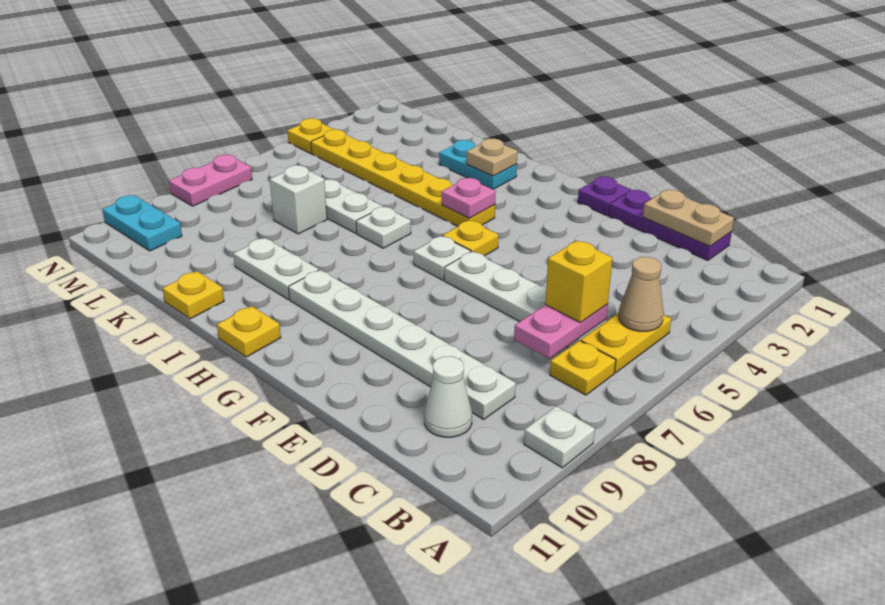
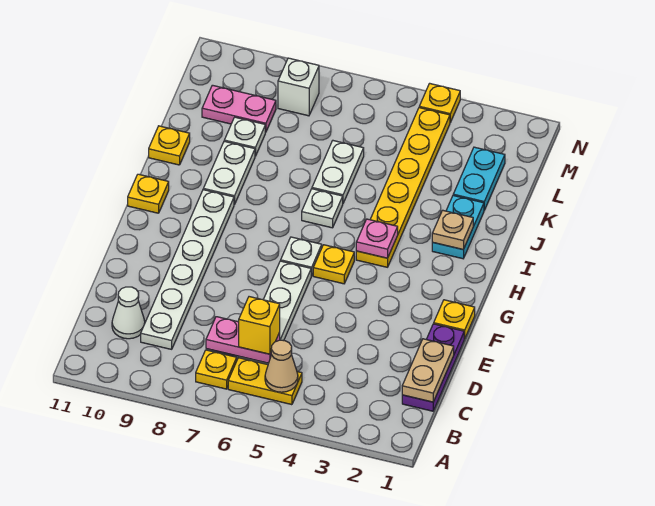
white 1x1 plate [524,406,595,468] -> white 1x1 plate moved to [224,117,265,156]
purple 1x1 plate [578,177,631,216] -> yellow 1x1 plate [434,300,475,339]
white 1x1 brick [270,165,327,234] -> white 1x1 brick moved to [278,58,319,116]
cyan 1x2 plate [102,195,182,251] -> cyan 1x2 plate moved to [453,147,505,210]
pink 1x2 plate [169,155,252,206] -> pink 1x2 plate moved to [202,85,276,132]

